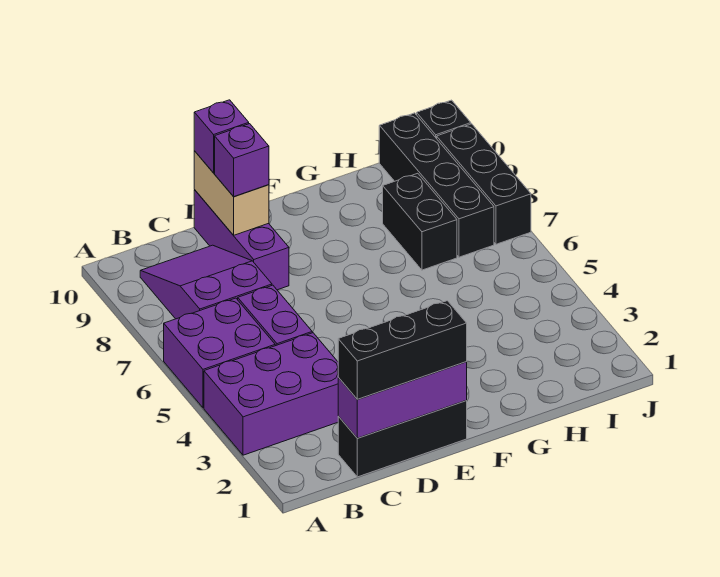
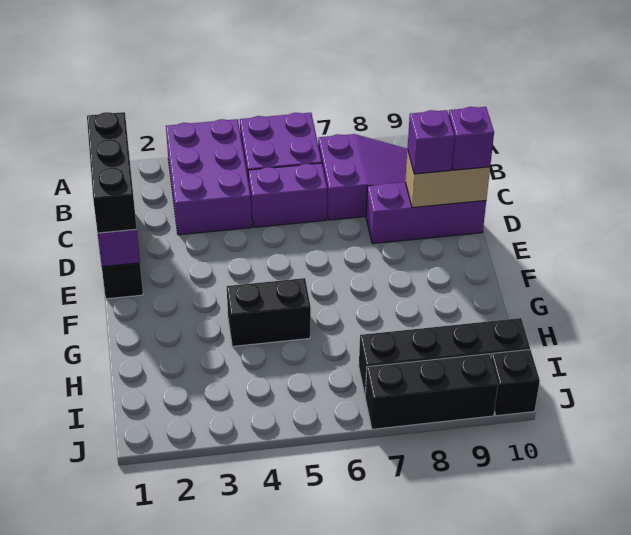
black 1x2 brick [383,173,457,270] -> black 1x2 brick moved to [227,278,311,347]

